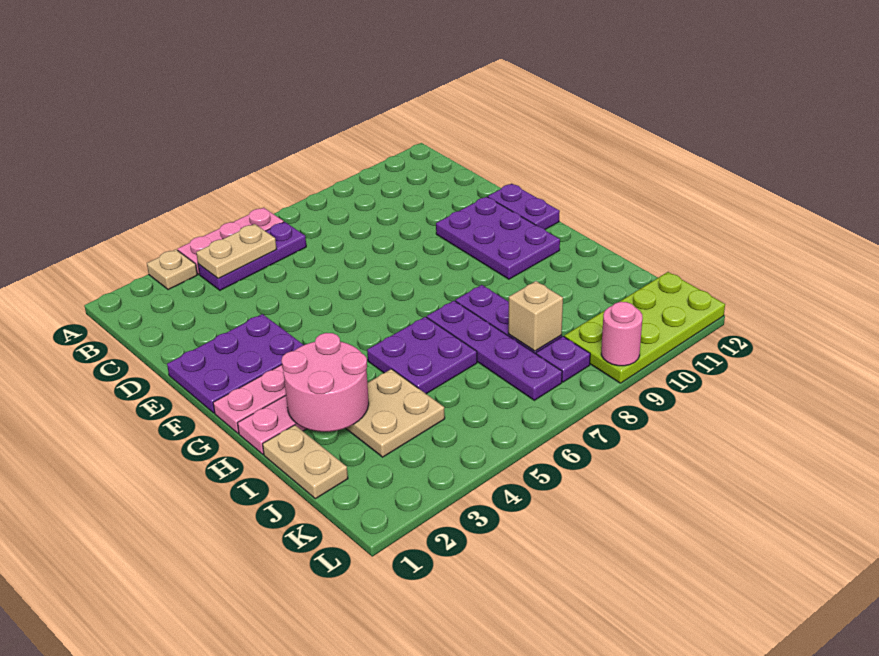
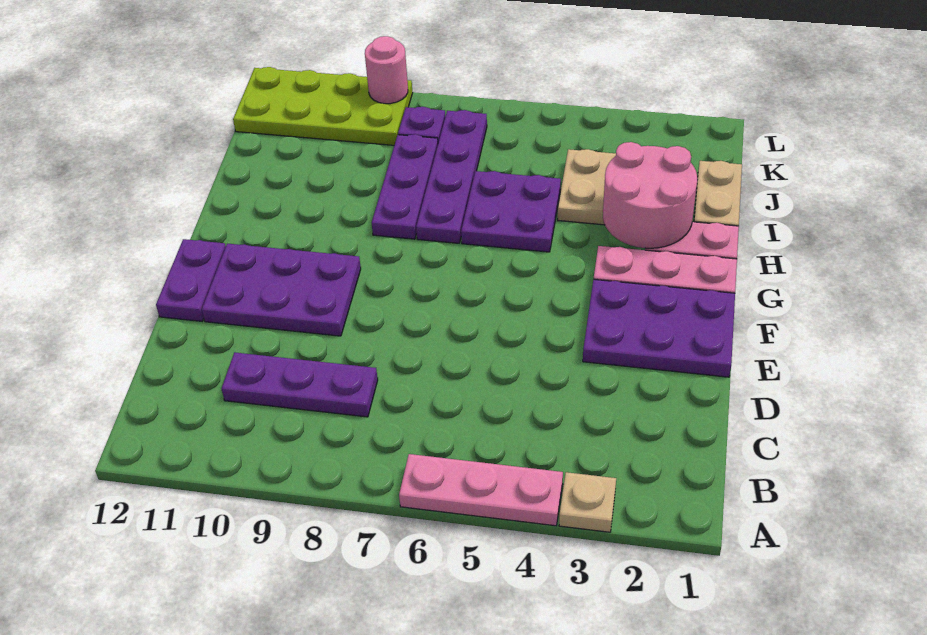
purple 1x3 plate [198,222,306,290] -> purple 1x3 plate moved to [222,352,378,417]
tan 1x2 plate [196,224,276,279] -> none
purple 2x3 plate [436,197,560,279] -> purple 2x3 plate turned to [202,244,361,336]
tan 1x1 brick [508,281,563,351] -> none

